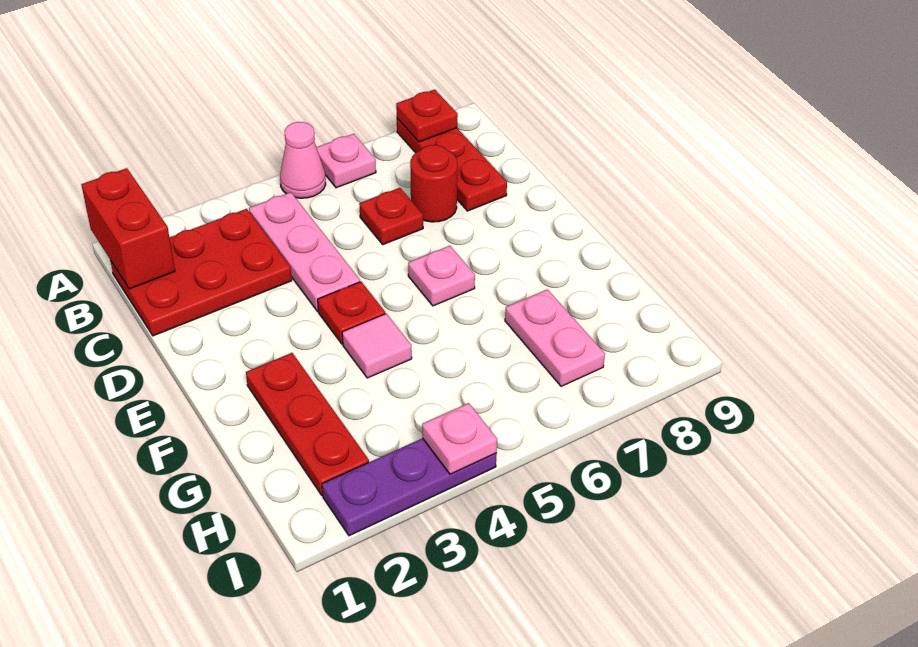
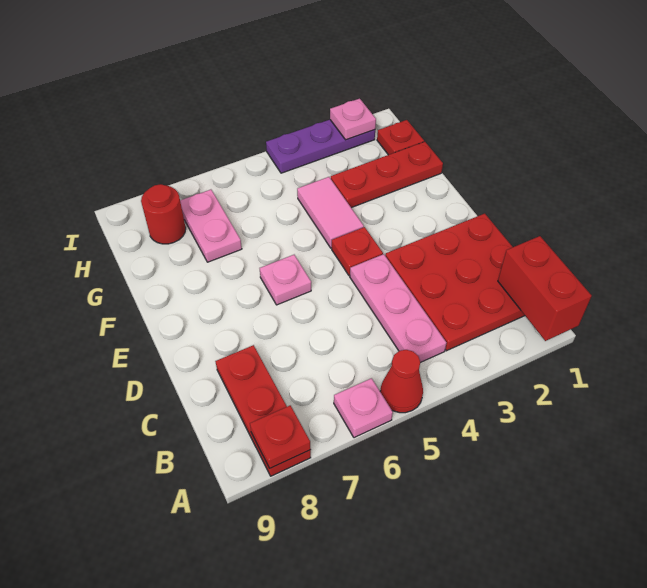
pink 1x1 cone [280,122,326,198] -> red 1x1 cone [380,350,423,413]
red 2x3 plate [110,209,292,336] -> red 3x3 plate [385,214,525,351]
red 1x1 plate [359,188,423,245] -> red 1x1 plate moved to [377,120,424,155]
red 1x1 round brick [410,145,457,222] -> red 1x1 round brick moved to [141,184,186,244]
red 1x3 plate [246,353,369,495] -> red 1x3 plate turned to [331,142,443,208]
pink 1x1 tile [342,314,412,378] -> pink 1x2 tile [297,177,364,248]
pink 1x1 plate [422,403,497,474] -> pink 1x1 plate moved to [330,99,376,140]

